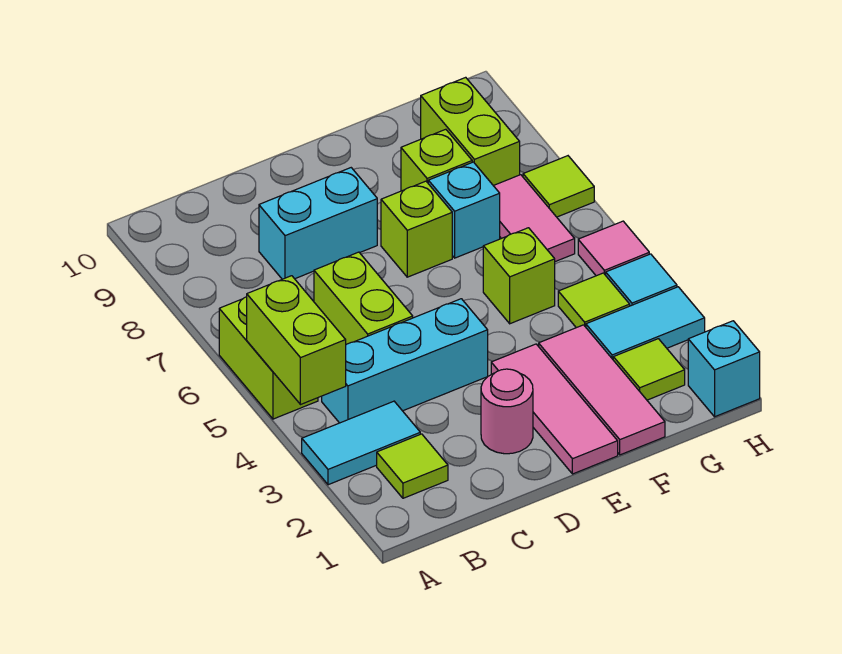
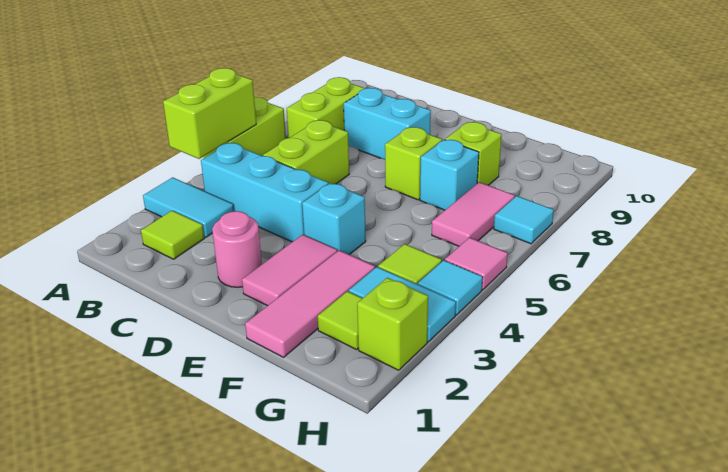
pink 1x3 tile [491,344,618,474] -> pink 1x2 tile [242,235,337,306]
lime 1x1 brick [483,228,555,324] -> lime 1x1 brick moved to [357,278,428,370]
lime 1x2 brick [421,77,520,186] -> lime 1x2 brick moved to [287,77,365,138]
cyan 1x1 brick [688,321,760,417] -> cyan 1x1 brick moved to [302,183,366,255]
lime 1x1 tile [523,156,594,217] -> cyan 1x1 tile [494,196,554,244]

